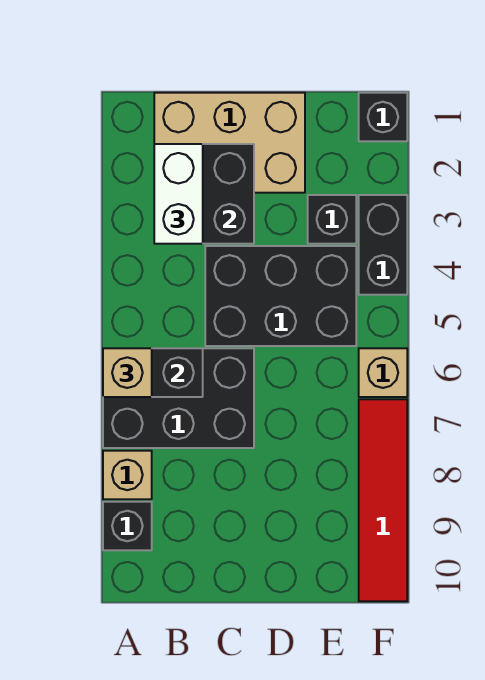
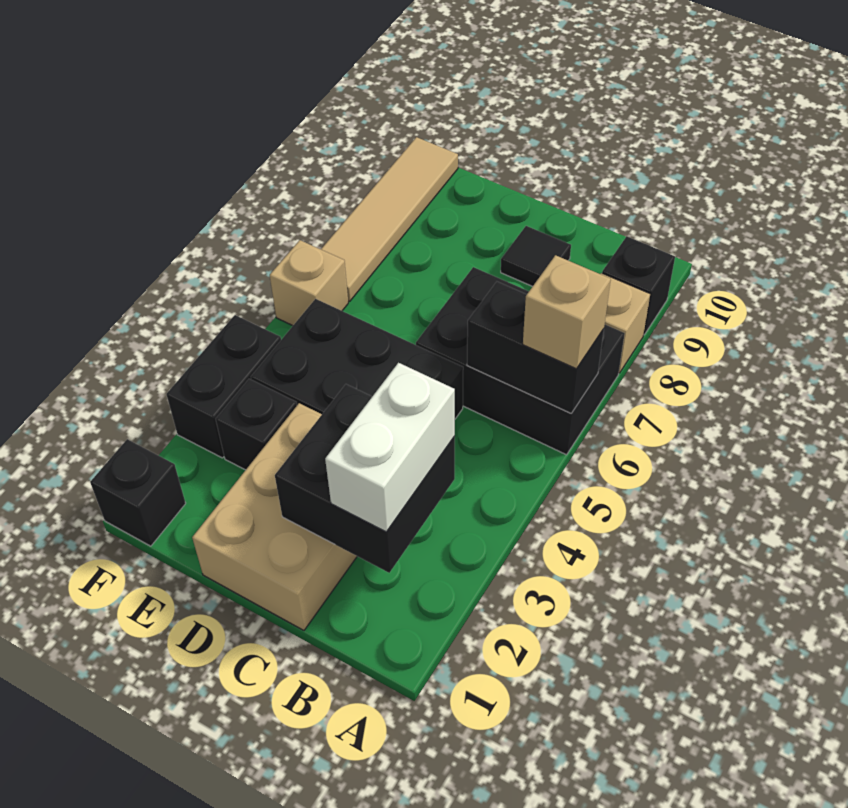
tan 2x3 brick [154,93,305,193] -> tan 2x3 brick turned to [192,403,357,630]
none -> black 1x1 tile [501,226,571,287]
red 1x4 tile [359,399,407,601] -> tan 1x4 tile [321,137,458,301]

